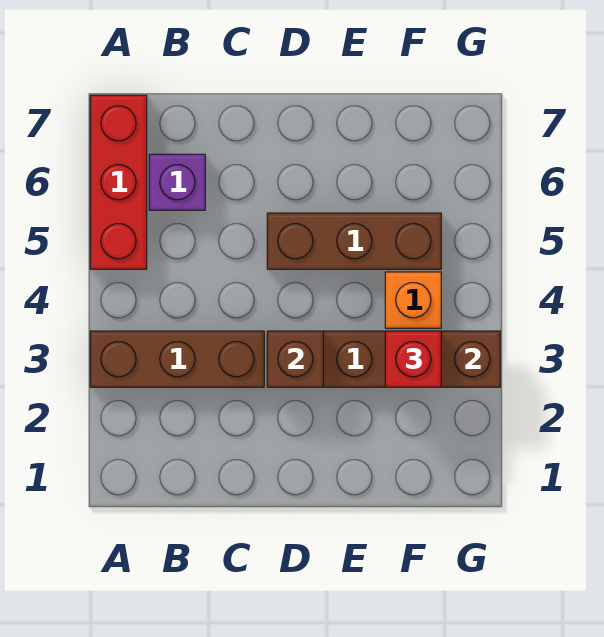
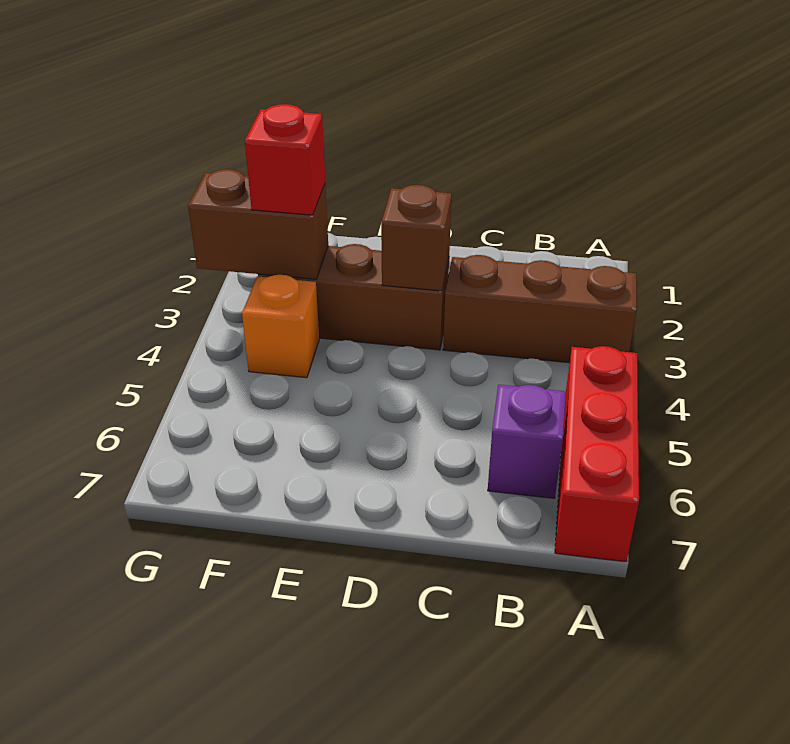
brown 1x3 brick [267,213,441,269] -> none

